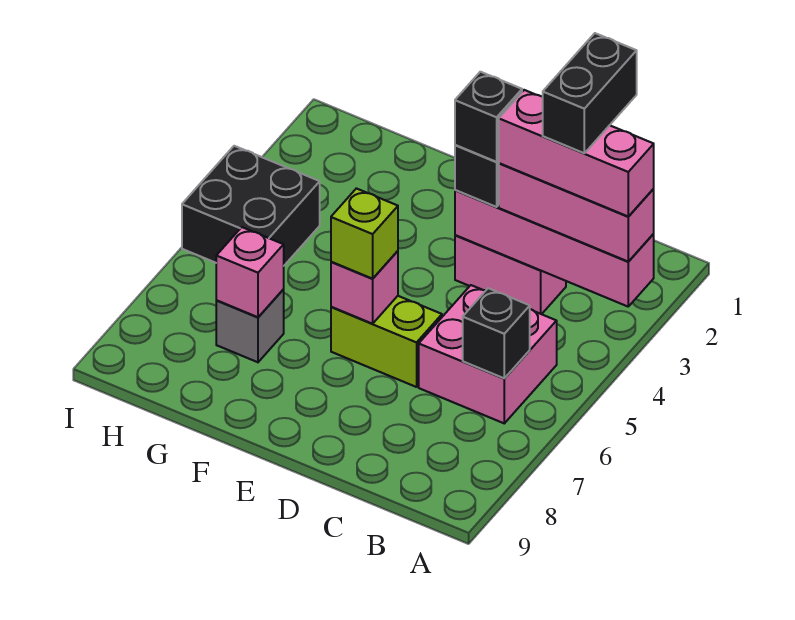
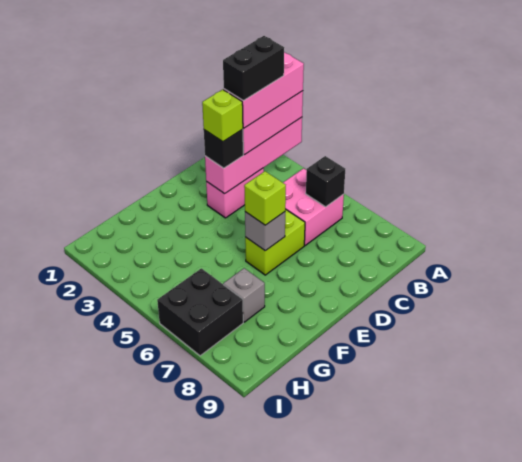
black 1x2 brick [543,33,637,153] -> black 1x2 brick turned to [223,36,284,101]
black 1x1 brick [455,72,522,162] -> lime 1x1 brick [202,90,243,142]
pink 1x1 brick [331,251,398,324] -> grey 1x1 brick [245,212,285,251]
pink 1x1 brick [216,227,284,317] -> none
black 2x2 brick [182,146,320,265] -> black 2x2 brick moved to [157,268,243,356]

